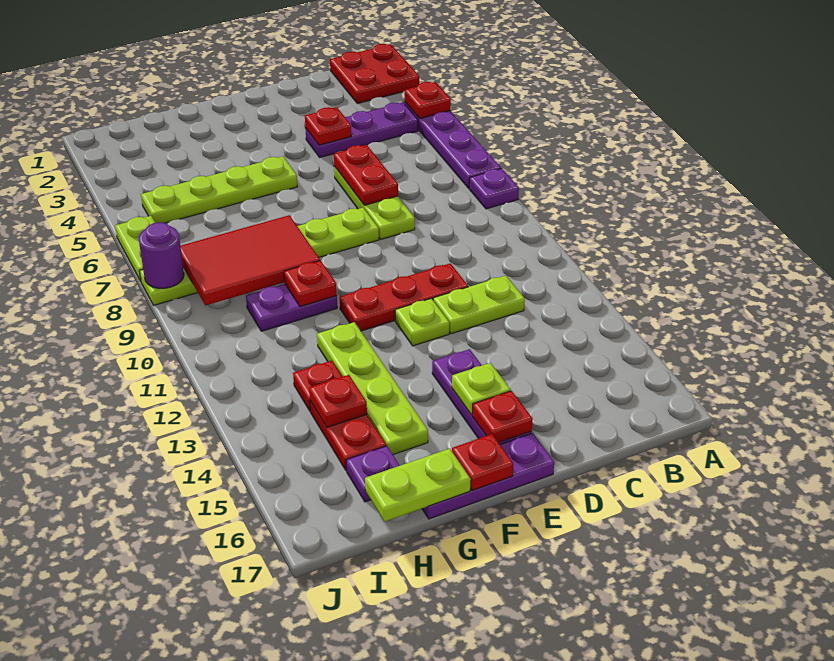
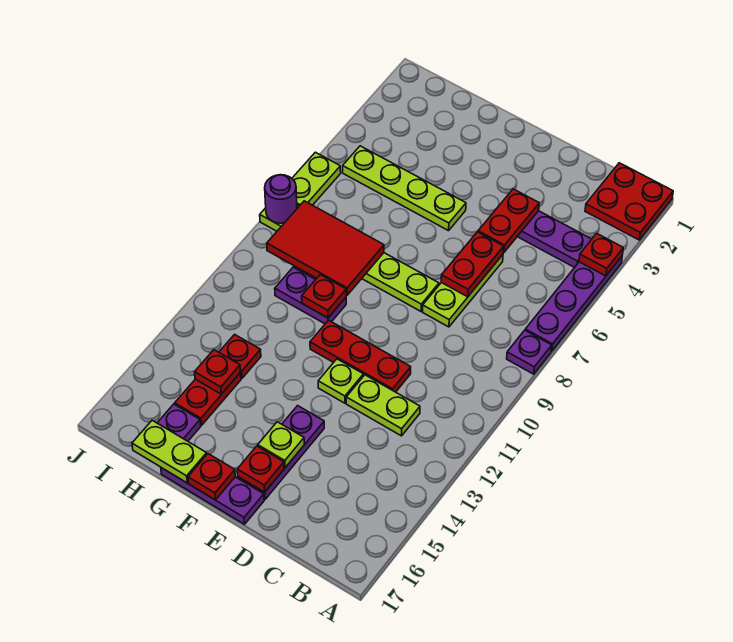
red 1x1 plate [305,107,351,145] -> red 1x2 plate [478,189,539,252]
lime 1x4 plate [317,322,428,455] -> none

